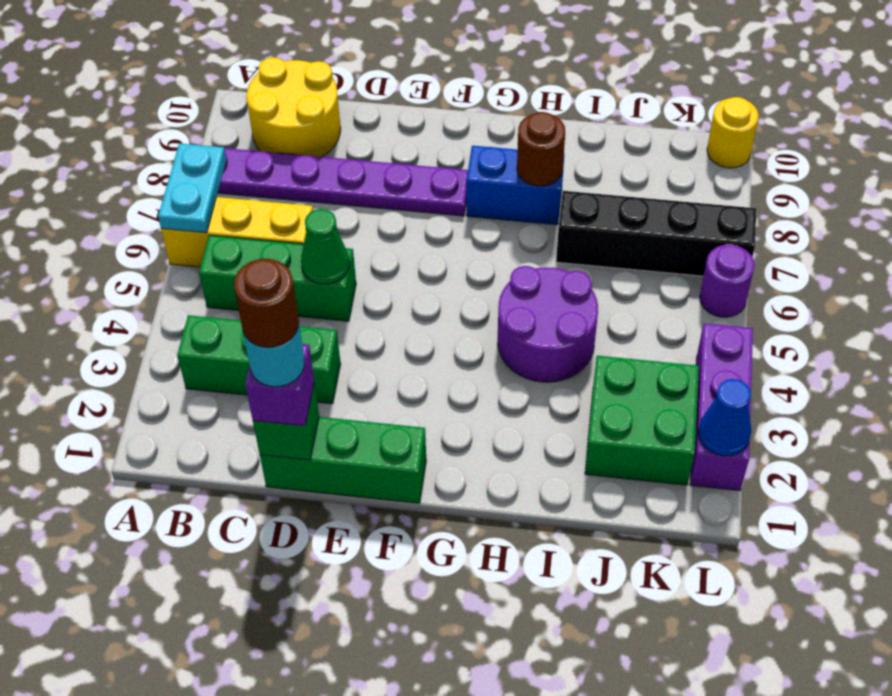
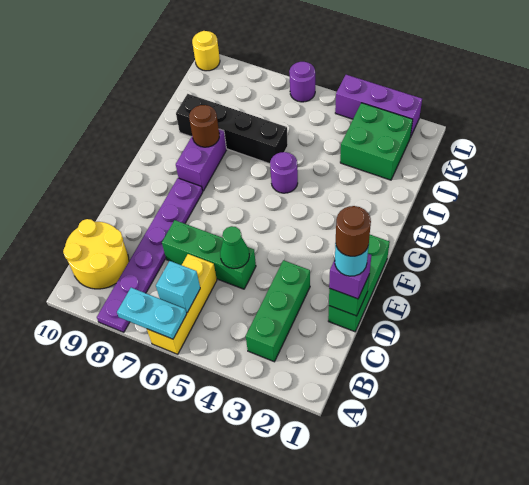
green 1x3 brick [199,235,356,321] -> green 1x3 brick turned to [162,220,256,289]
none -> cyan 1x1 brick [156,261,200,313]
blue 1x2 brick [466,146,564,225] -> purple 1x2 brick [176,129,227,191]
purple 2x2 round brick [498,266,598,382] -> purple 1x1 round brick [270,152,298,193]
black 1x4 brick [556,191,756,276] -> black 1x4 brick turned to [176,94,288,164]
blue 1x1 cone [698,379,751,456] -> none

